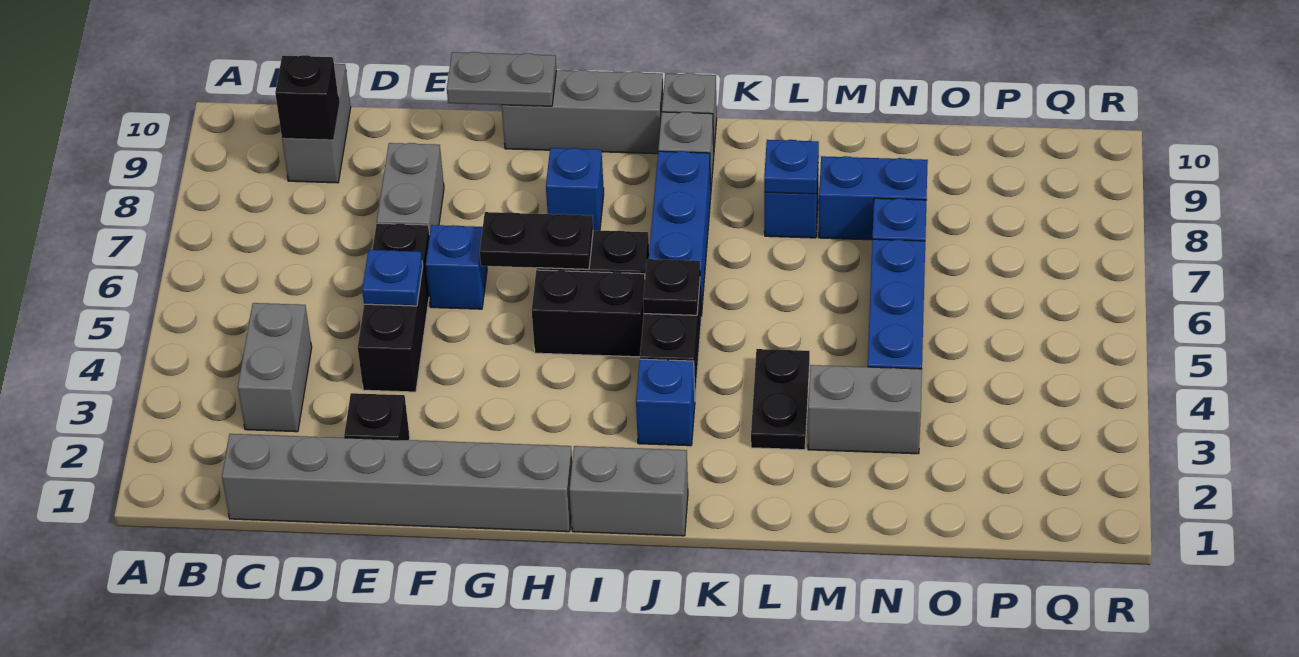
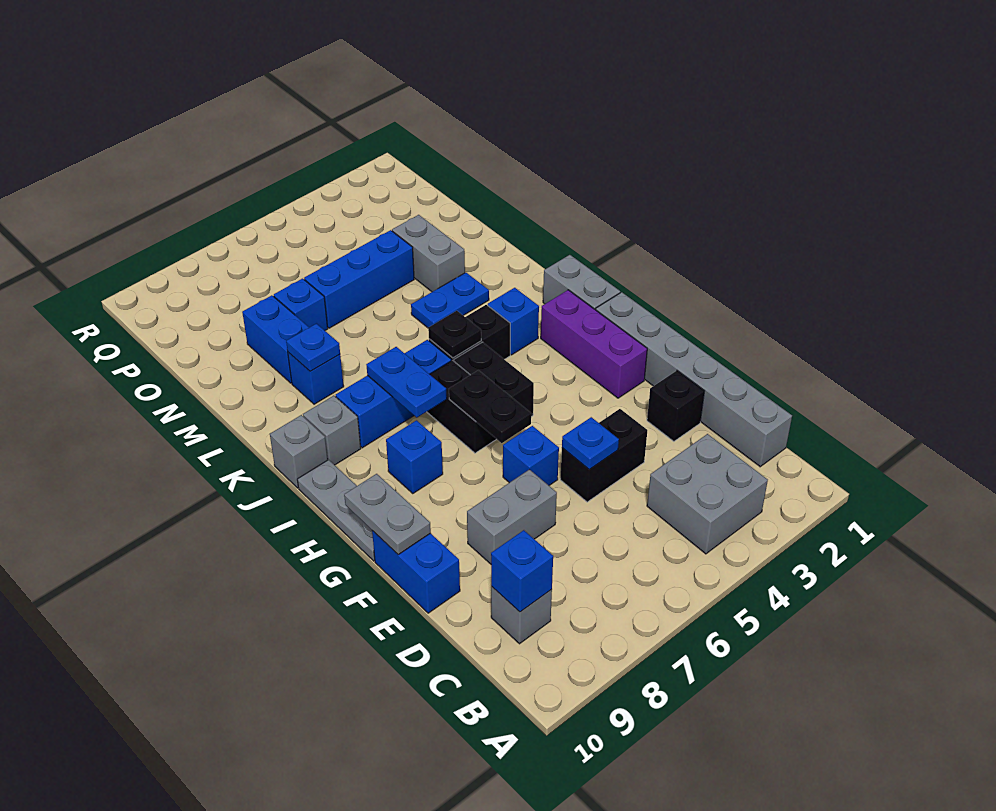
grey 1x2 brick [238,303,312,432] -> grey 2x2 brick [647,434,768,554]
grey 1x2 brick [282,64,351,183] -> grey 1x1 brick [491,587,552,644]
black 1x1 brick [275,55,339,139] -> blue 1x1 brick [491,530,553,612]
black 1x3 brick [358,223,430,392] -> black 1x2 brick [560,409,647,502]
none -> blue 1x2 brick [372,531,460,613]
none -> purple 1x3 brick [541,290,647,398]
grey 1x3 brick [501,70,663,154] -> grey 1x3 plate [297,460,375,561]
none -> blue 1x2 plate [366,347,447,418]
black 1x2 plate [751,349,810,450] -> blue 1x2 plate [411,273,489,328]

